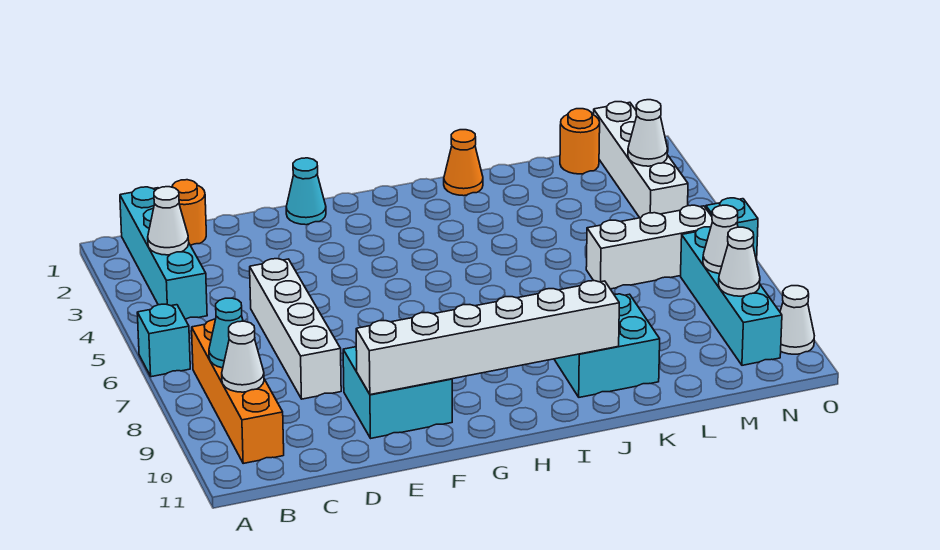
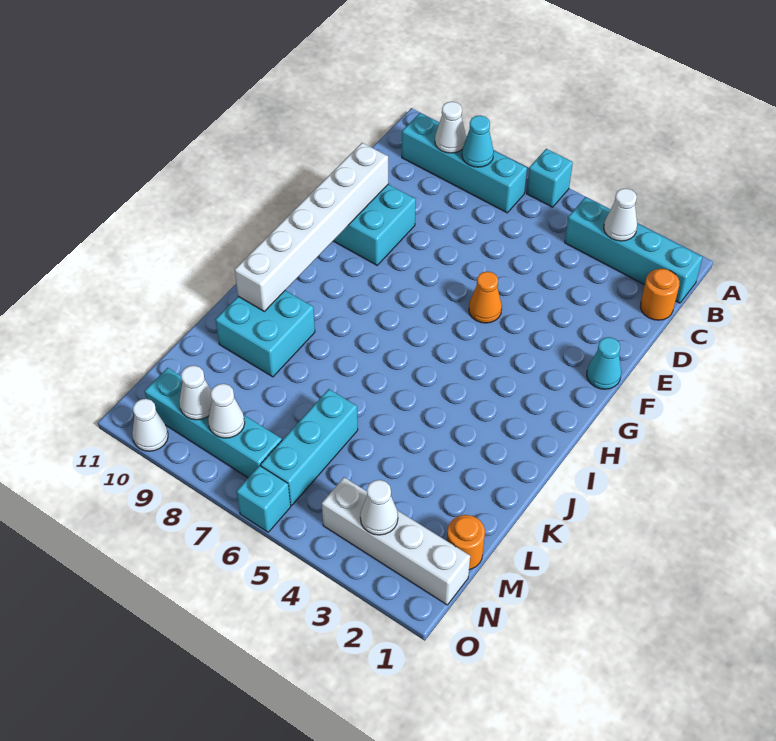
orange 1x4 brick [192,319,284,463] -> cyan 1x4 brick [402,113,527,213]
white 1x4 brick [250,259,341,399] -> none
orange 1x1 cone [444,130,483,196] -> orange 1x1 cone moved to [469,272,502,323]
white 1x3 brick [586,205,712,289] -> cyan 1x3 brick [261,389,358,505]

